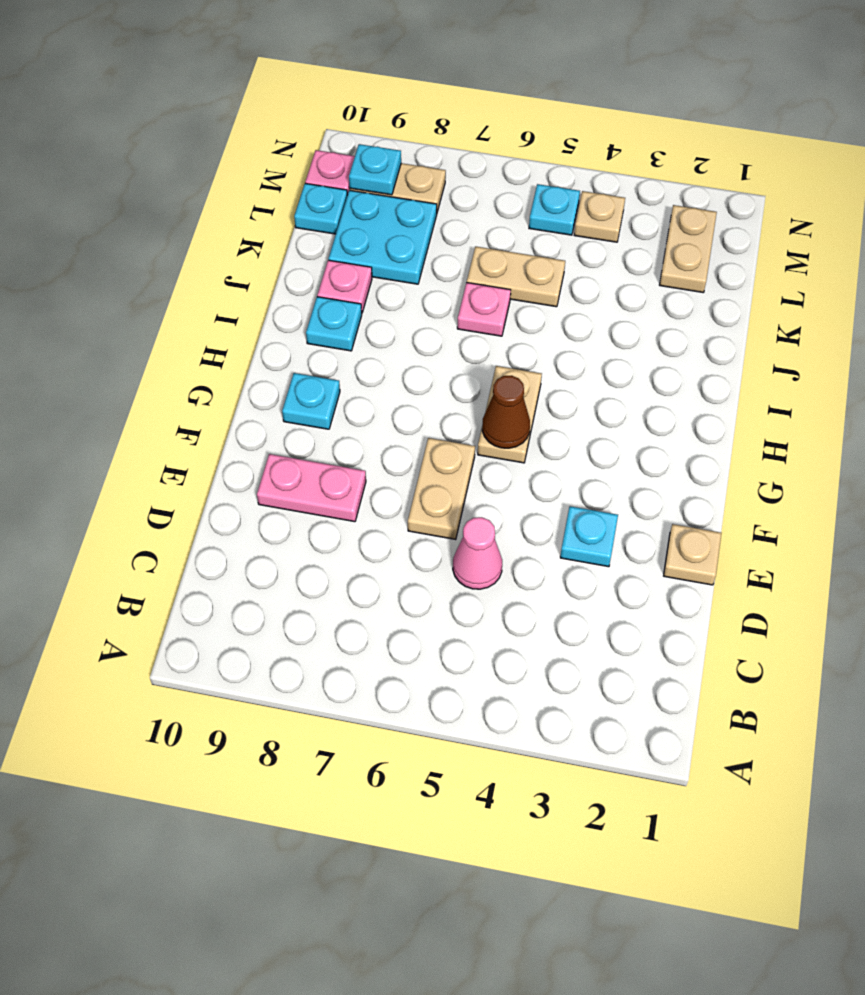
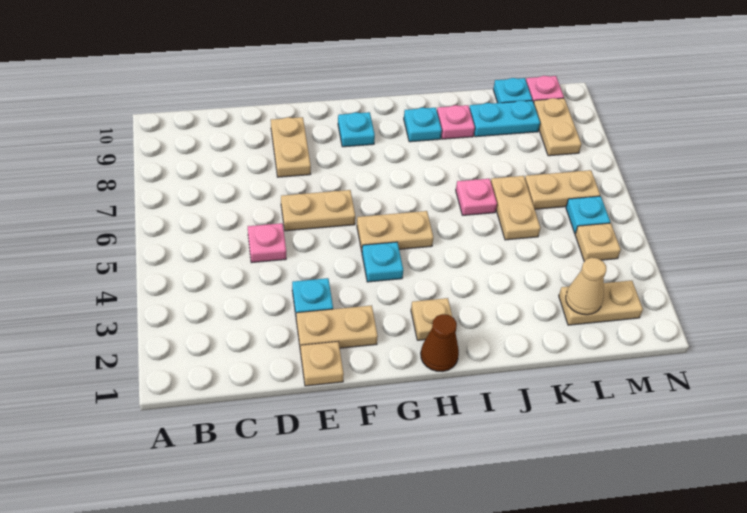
pink 1x1 cone [453,517,502,589] -> pink 1x1 plate [248,223,286,263]
none -> tan 1x2 plate [296,305,378,352]
pink 1x2 plate [257,454,366,522] -> tan 1x2 plate [271,117,311,177]
brown 1x1 cone [482,376,530,448] -> brown 1x1 cone moved to [421,314,459,371]
none -> tan 1x1 plate [411,298,452,340]
cyan 2x2 plate [329,190,437,284] -> cyan 1x2 plate [469,101,540,137]
none -> tan 1x1 cone [566,258,606,315]
none -> tan 1x2 plate [525,170,600,209]
cyan 1x1 plate [349,144,401,195] -> cyan 1x1 plate moved to [362,242,403,282]

